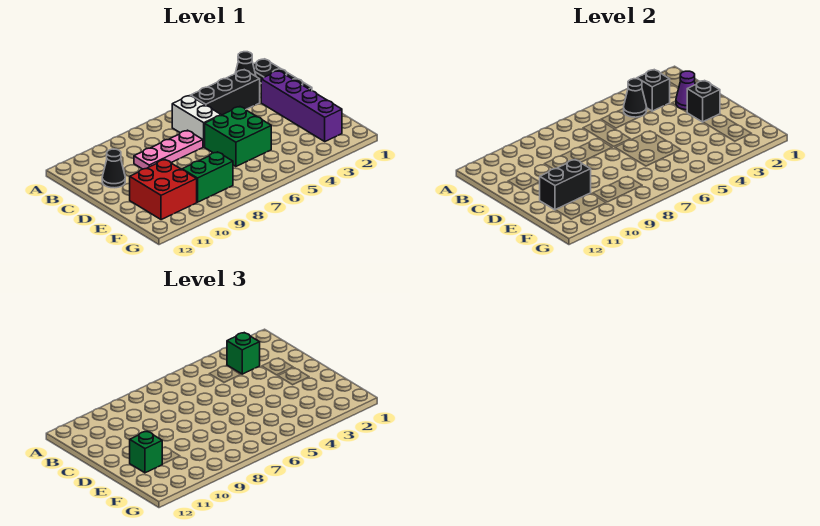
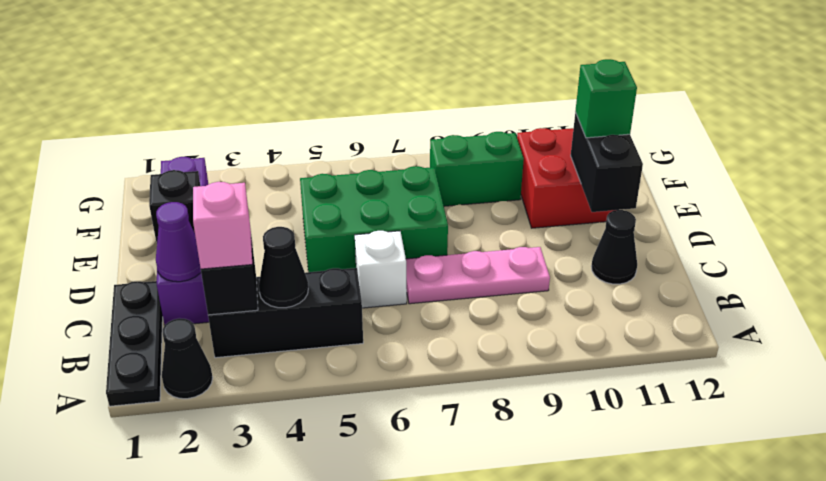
green 1x1 brick [227,333,260,374] -> pink 1x1 brick [193,182,252,269]
white 1x2 brick [172,96,221,147] -> white 1x1 brick [355,231,407,308]
green 2x2 brick [205,107,271,166] -> green 2x3 brick [300,166,448,272]
black 1x2 brick [540,160,591,210] -> black 1x2 brick turned to [571,112,643,212]

